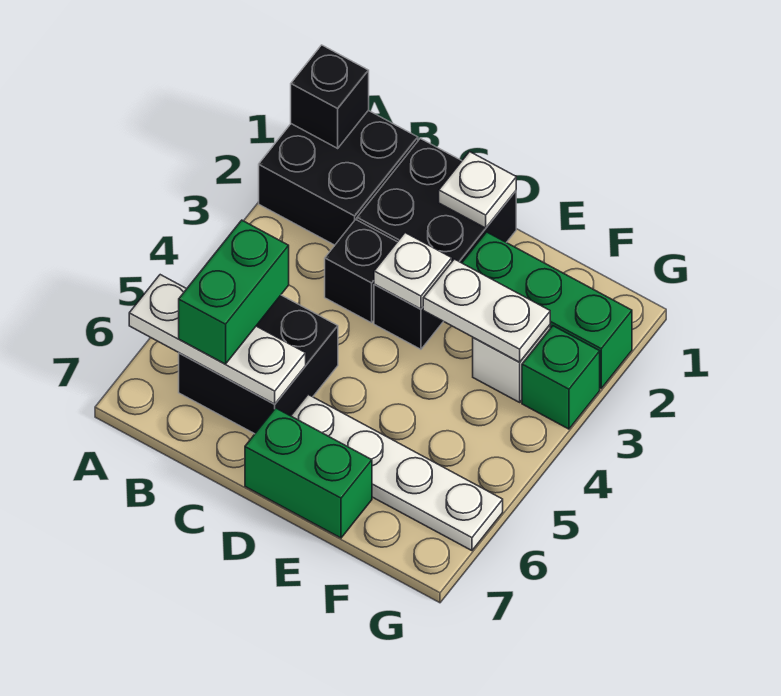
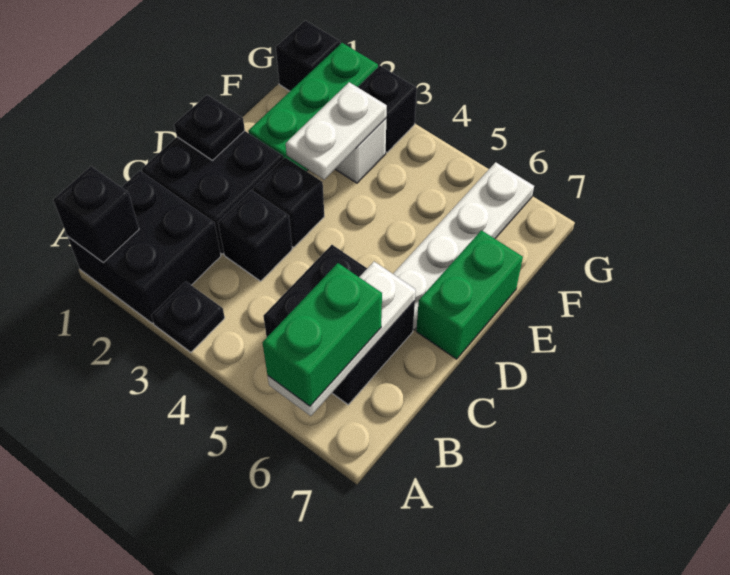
none -> black 1x1 plate [151,281,225,352]
green 1x2 brick [179,220,289,364] -> green 1x2 brick turned to [262,263,382,406]
white 1x1 plate [439,152,516,228] -> black 1x1 plate [174,95,245,160]
white 1x1 plate [374,233,452,309] -> none
none -> black 1x1 brick [276,20,340,91]
green 1x1 brick [522,326,600,429] -> black 1x1 brick [358,66,417,152]

